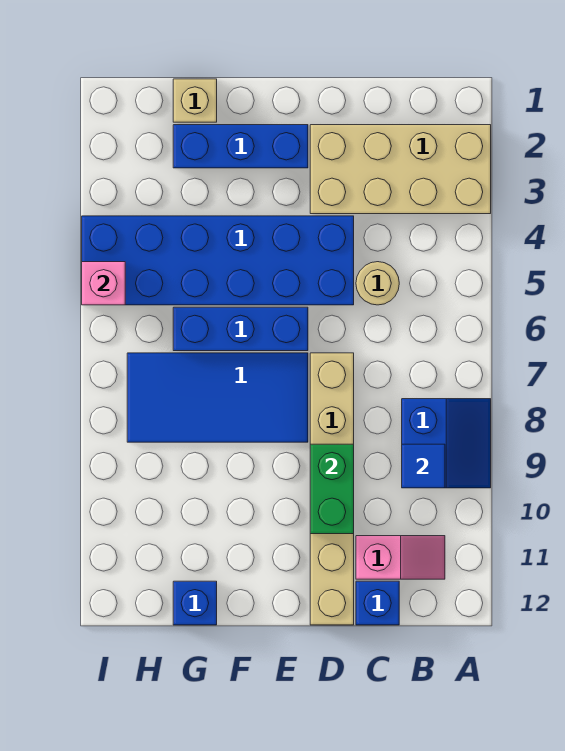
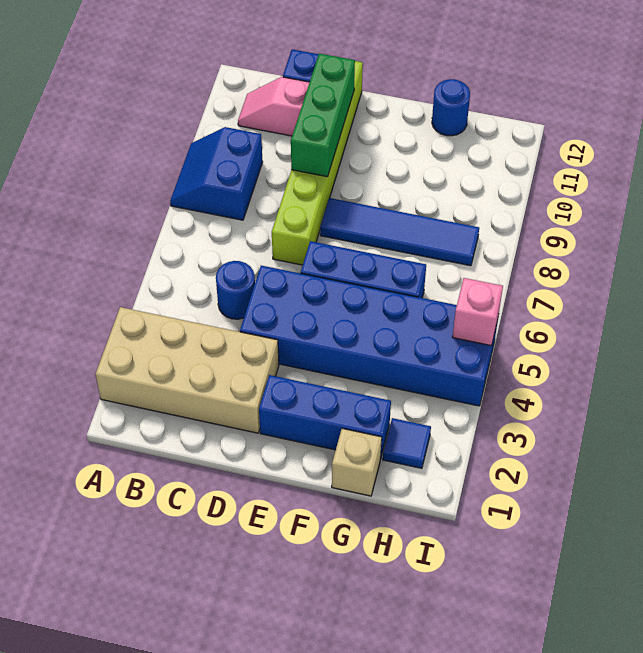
blue 1x1 tile [402,444,445,488] -> blue 1x1 tile moved to [383,418,431,468]
tan 1x1 round brick [356,262,399,305] -> blue 1x1 round brick [216,261,255,319]
tan 1x6 brick [310,353,354,625] -> lime 1x6 brick [272,61,363,265]
green 1x2 brick [310,444,354,534] -> green 1x3 brick [291,53,355,177]
blue 2x4 tile [127,353,308,442] -> blue 1x4 tile [320,198,479,266]
blue 1x1 brick [173,581,217,625] -> blue 1x1 round brick [432,79,470,136]

